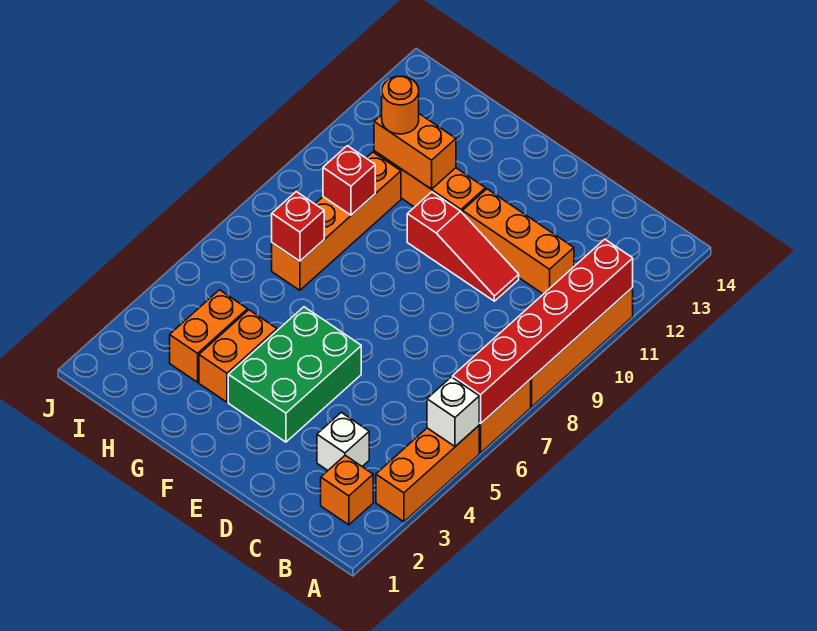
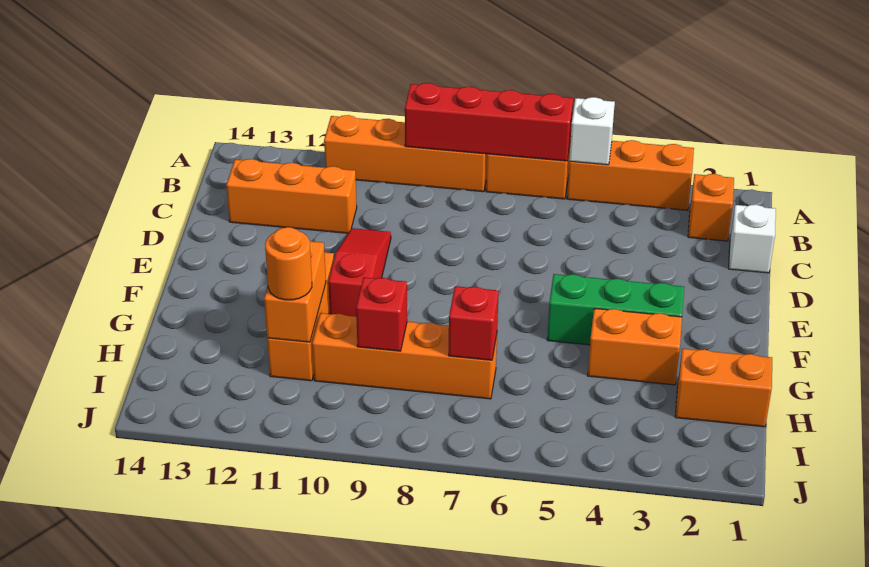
red 1x6 brick [453,239,633,424] -> red 1x4 brick [405,83,573,161]
white 1x1 brick [317,412,369,470] -> white 1x1 brick moved to [729,205,776,273]
orange 1x3 brick [463,189,574,294] -> orange 1x3 brick turned to [226,159,357,233]
green 2x3 brick [228,307,361,442] -> green 1x3 brick [547,274,684,345]
orange 1x2 brick [170,290,247,382] -> orange 1x2 brick moved to [675,349,772,427]

